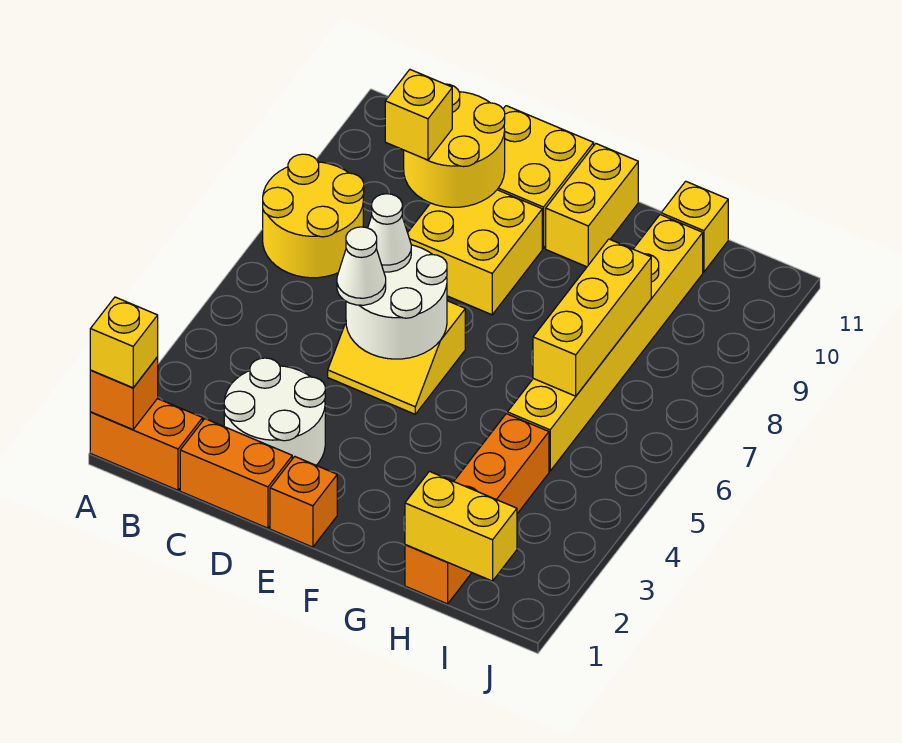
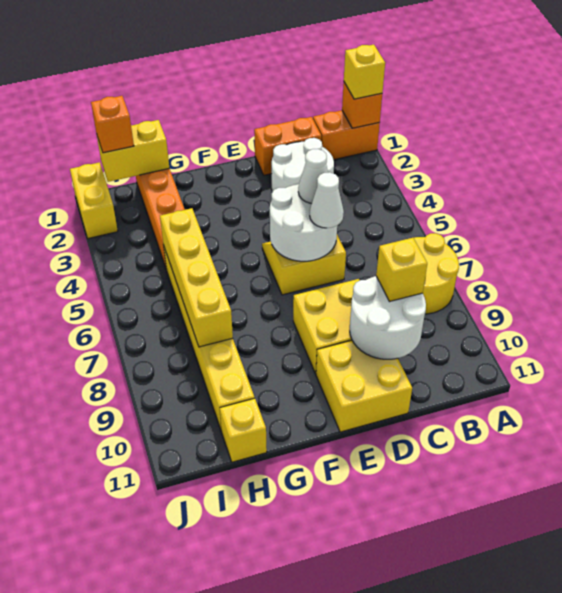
yellow 2x2 round brick [404,84,505,207] -> white 2x2 round brick [350,276,426,359]
orange 1x1 brick [270,456,337,547] -> orange 1x1 brick moved to [91,96,134,153]
yellow 1x2 brick [546,144,638,267] -> yellow 1x2 brick moved to [70,162,118,238]
yellow 1x3 brick [533,239,651,396] -> yellow 1x4 brick [160,208,233,347]

